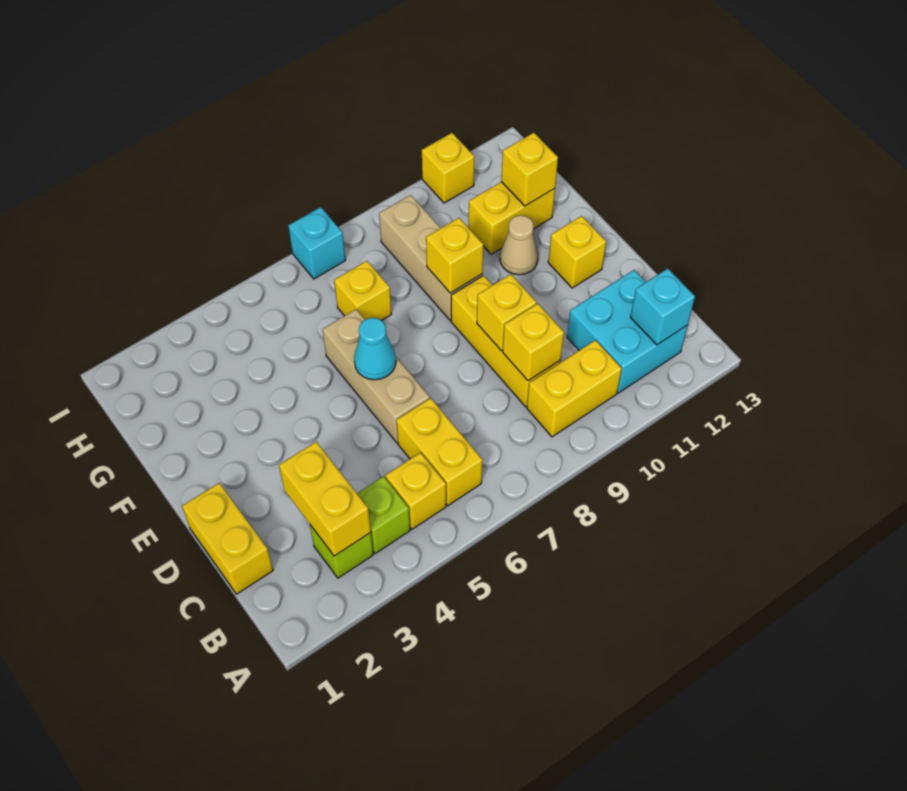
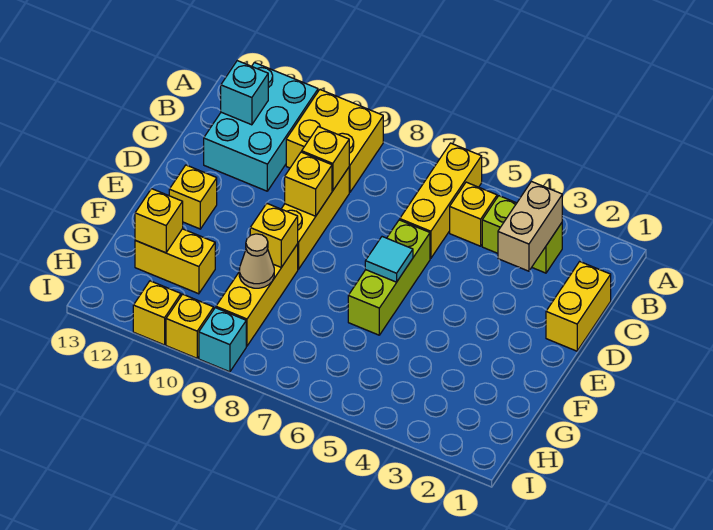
yellow 1x2 brick [279,442,371,556] -> tan 1x2 brick [498,182,562,271]
yellow 1x2 brick [397,398,482,505] -> yellow 1x3 brick [400,143,482,258]
yellow 1x2 brick [527,340,622,437] -> yellow 2x2 brick [286,90,383,193]
cyan 2x2 brick [567,270,688,393] -> cyan 2x3 brick [204,63,318,191]
tan 1x3 brick [323,309,430,443] -> lime 1x3 brick [348,220,430,335]
cyan 1x1 cone [354,318,396,380] -> cyan 1x1 tile [365,237,413,282]
tan 1x3 brick [379,195,482,321] -> yellow 1x3 brick [216,244,298,346]
tan 1x1 cone [500,215,538,275] -> tan 1x1 cone moved to [239,234,274,288]
yellow 1x1 brick [334,261,391,321] -> yellow 1x1 brick moved to [166,294,214,358]
cyan 1x1 brick [288,207,346,279] -> cyan 1x1 brick moved to [199,308,246,372]

